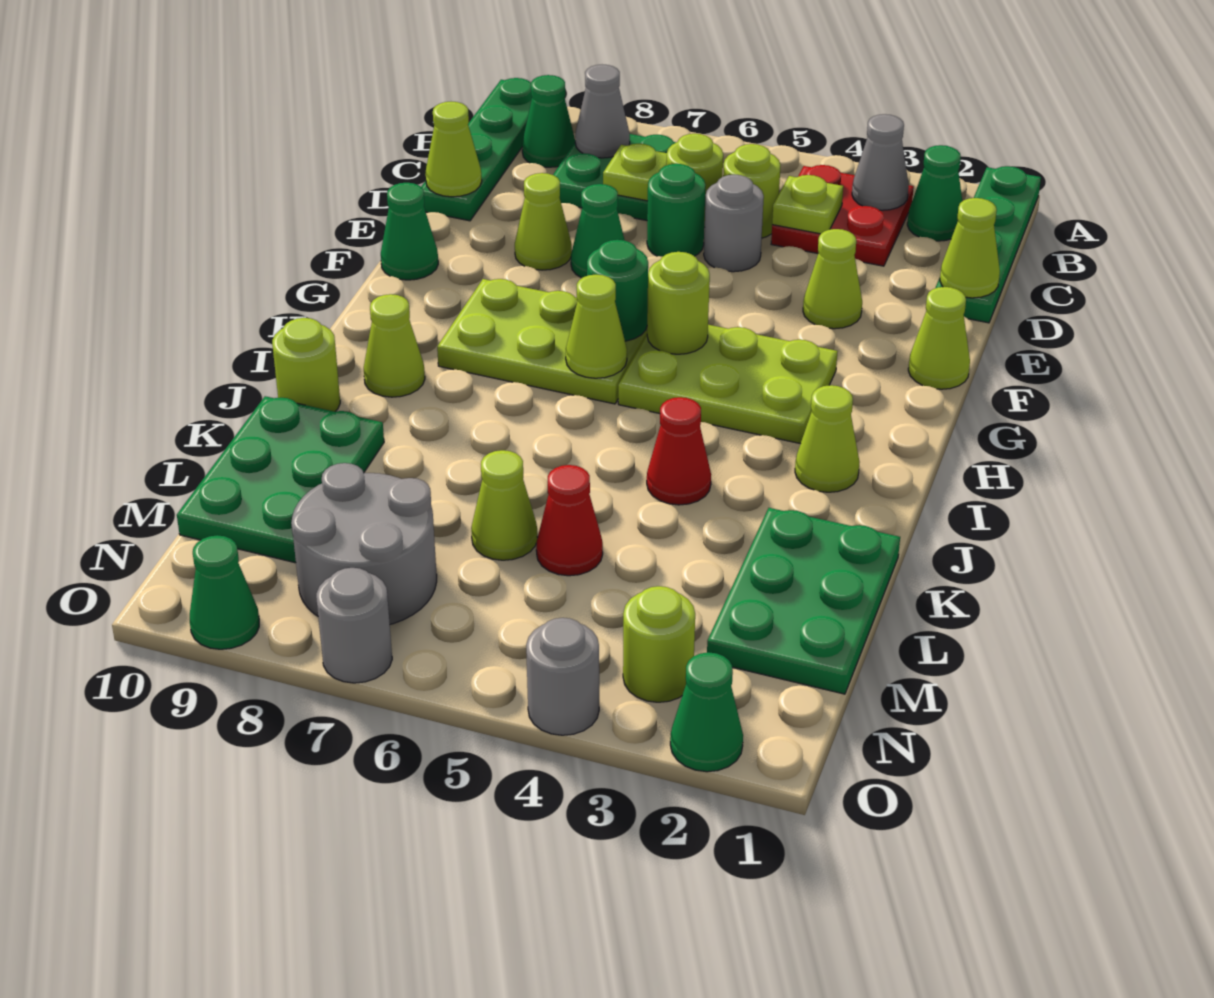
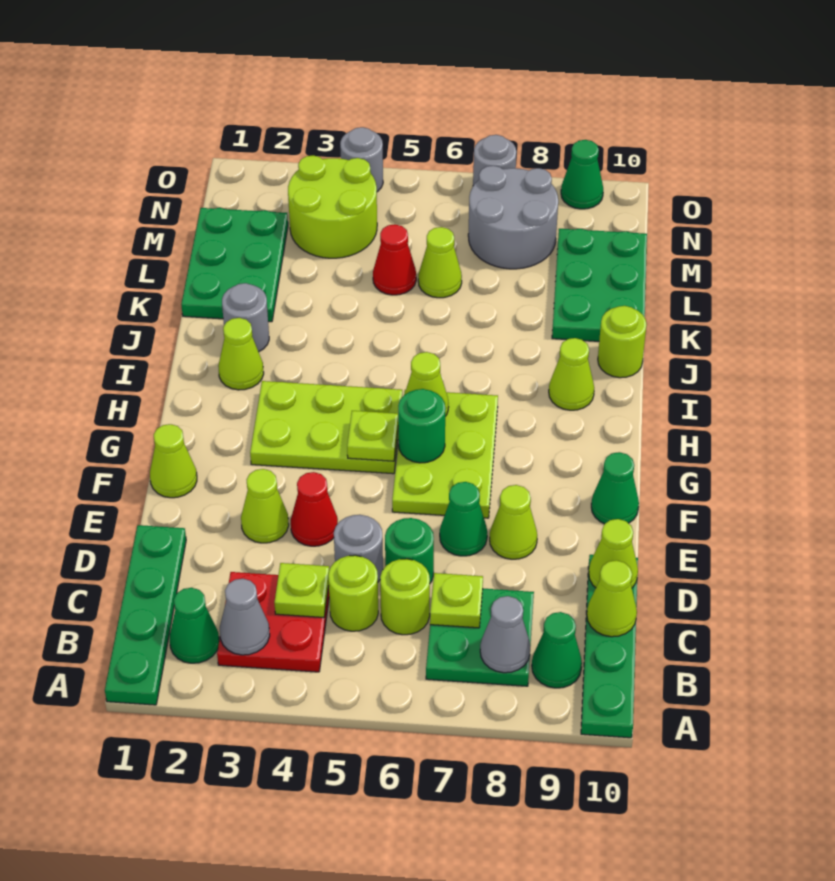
lime 1x1 cone [940,198,1000,298] -> lime 1x1 cone moved to [587,560,637,637]
lime 1x1 round brick [647,252,710,354] -> lime 1x1 plate [347,411,398,461]
lime 2x3 plate [437,279,647,404] -> lime 2x3 plate turned to [392,390,498,518]
none -> grey 1x1 round brick [222,283,269,352]
red 1x1 cone [647,397,711,505] -> red 1x1 cone moved to [291,472,338,546]
lime 1x1 round brick [623,586,695,702] -> lime 2x2 round brick [288,155,377,258]
green 1x1 cone [670,652,743,772] -> none

